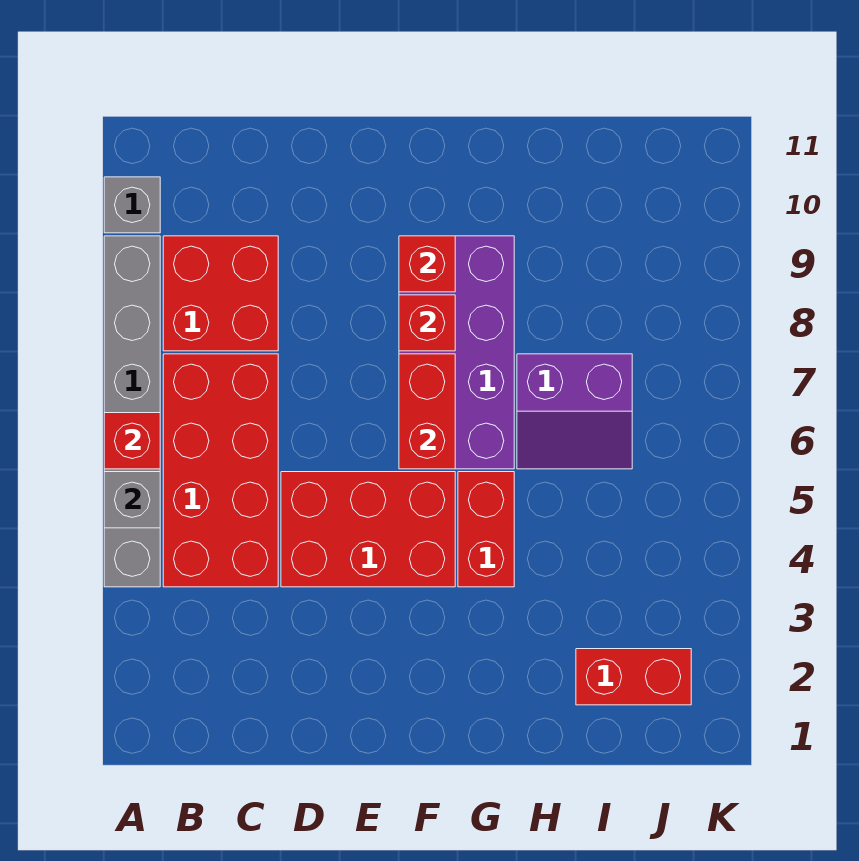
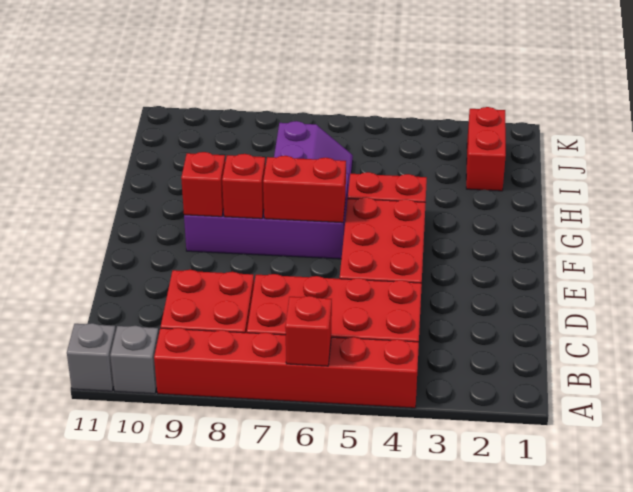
grey 1x6 brick [104,236,160,587] -> red 1x6 brick [154,328,419,408]
grey 1x1 brick [104,472,160,528] -> grey 1x1 brick moved to [67,323,116,391]

